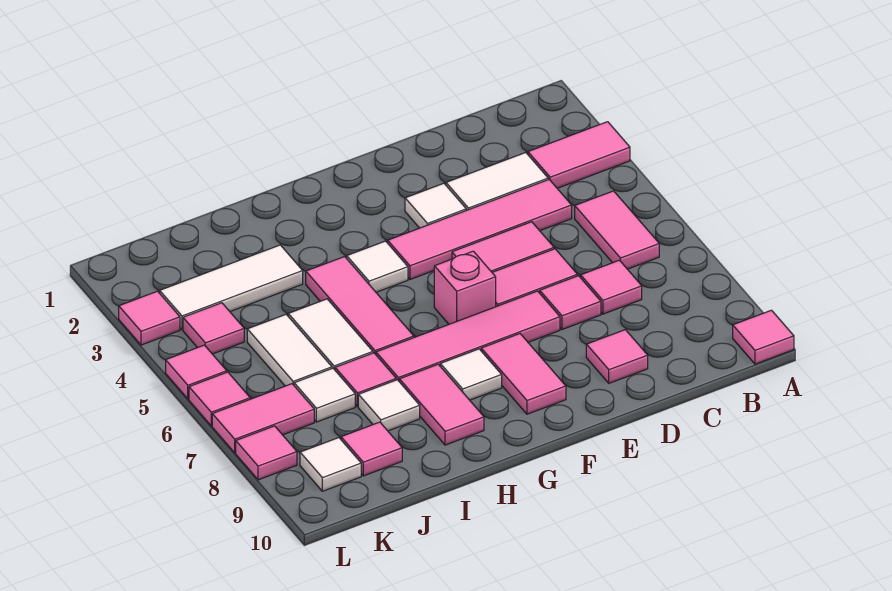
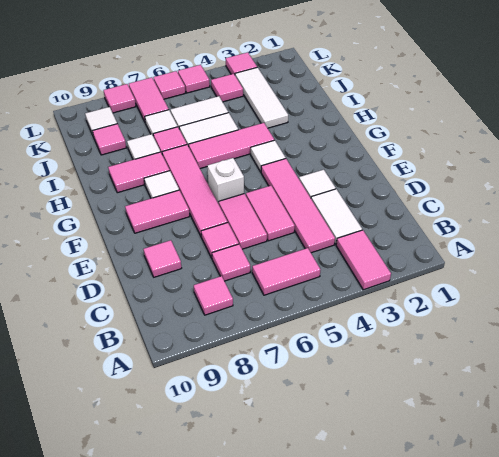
pink 1x1 tile [733,310,794,364] -> pink 1x1 tile moved to [194,276,233,315]
pink 1x1 brick [434,251,496,324] -> white 1x1 brick [207,158,244,204]

